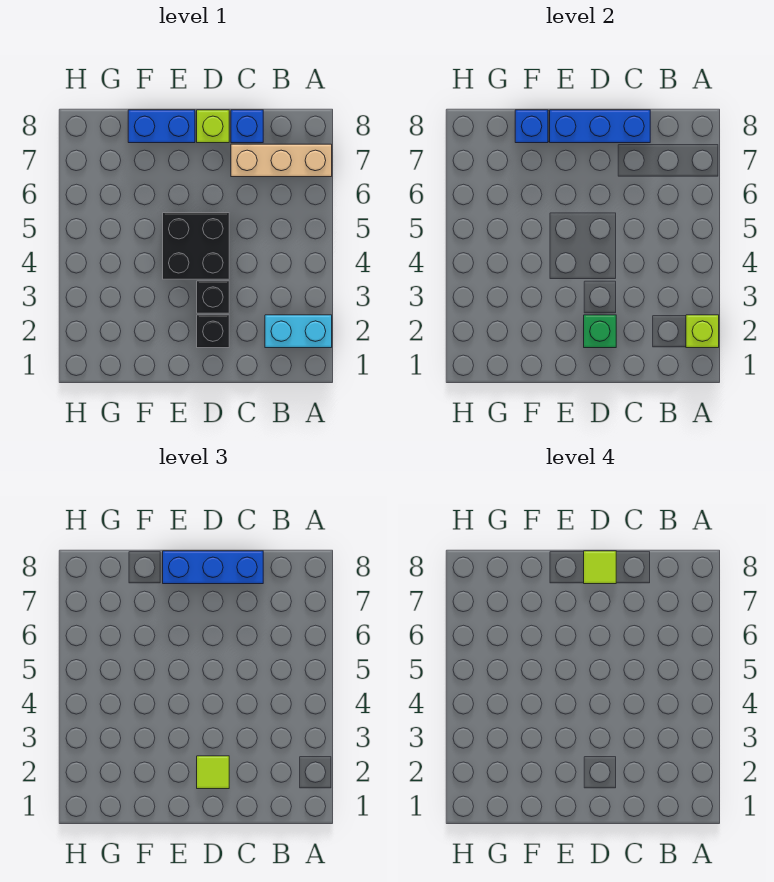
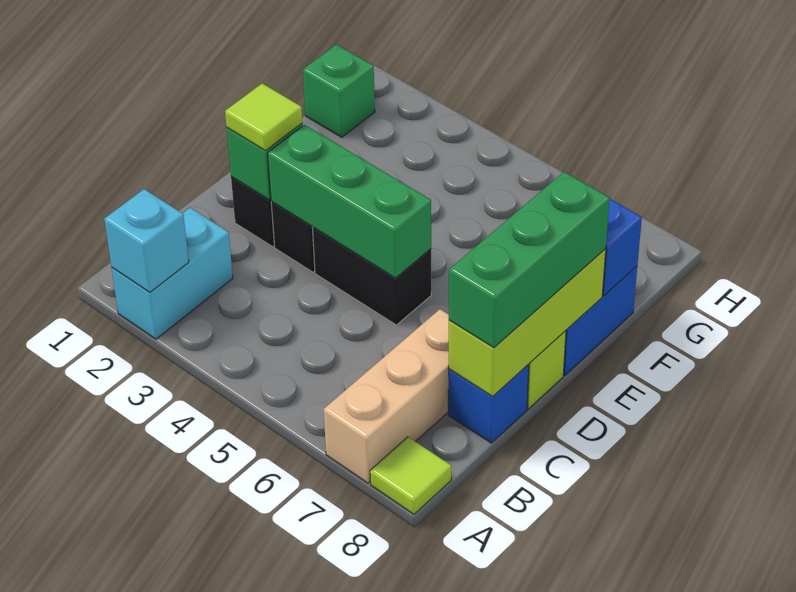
lime 1x1 brick [686,315,719,348] -> cyan 1x1 brick [104,189,189,292]
blue 1x3 brick [550,110,650,143] -> lime 1x3 brick [449,249,606,396]
blue 1x3 brick [163,551,263,584] -> green 1x3 brick [449,172,610,348]
none -> green 1x3 brick [268,125,431,278]
black 2x2 brick [163,213,229,279] -> black 1x2 brick [312,227,431,325]
lime 1x1 tile [584,551,616,584] -> lime 1x1 tile moved to [370,437,451,514]
none -> green 1x1 brick [303,45,375,137]

